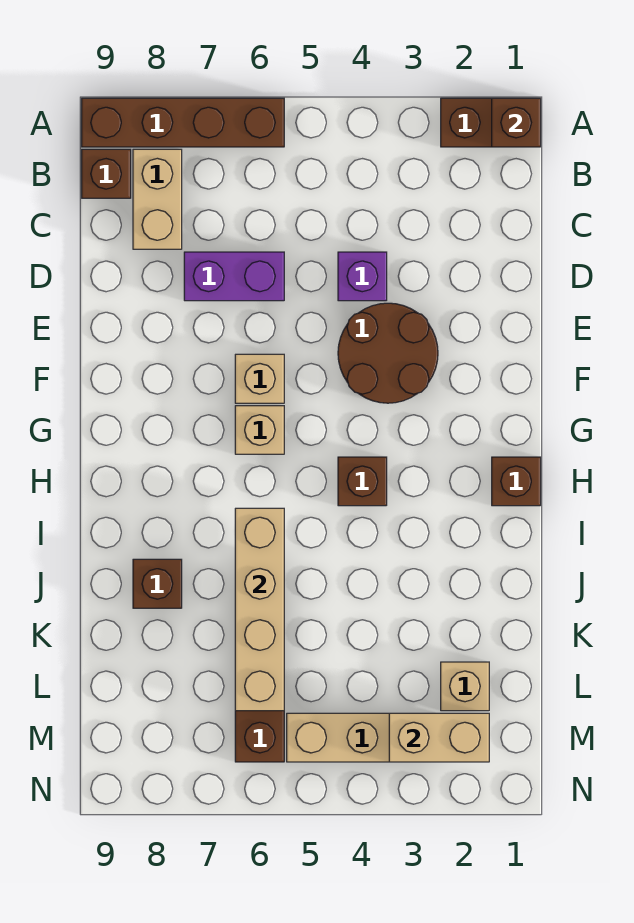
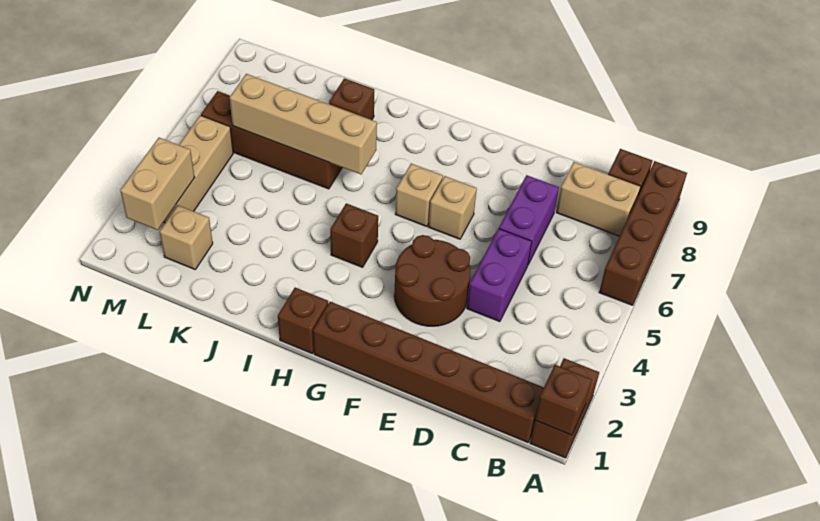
none -> brown 1x6 brick [313,302,544,442]
purple 1x1 brick [338,252,387,301] -> purple 1x2 brick [467,229,532,322]

